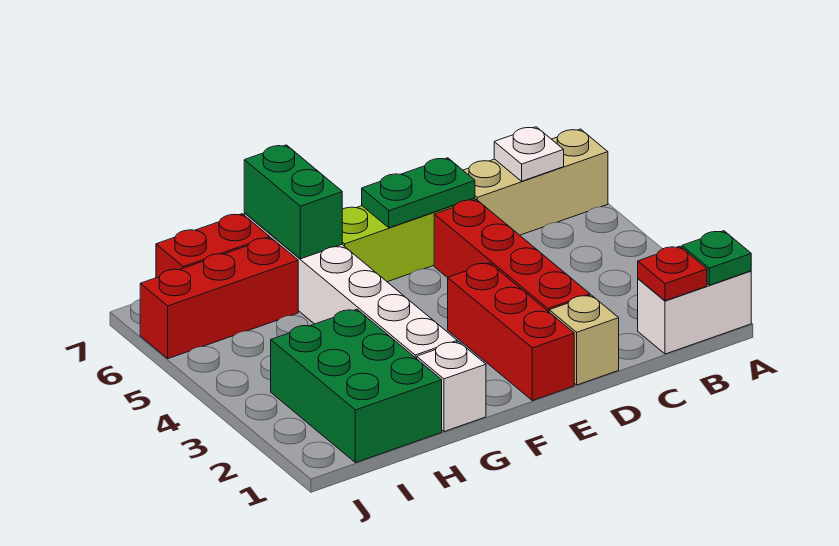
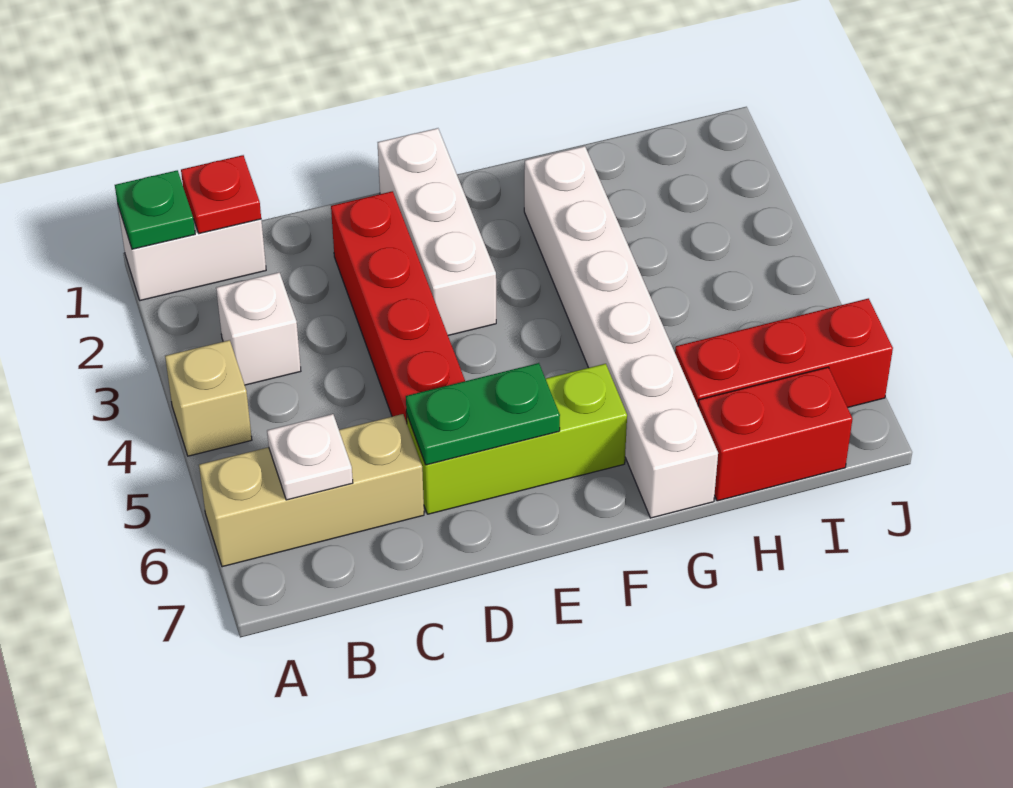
tan 1x1 brick [549,295,619,385] -> tan 1x1 brick moved to [165,340,252,456]
red 1x3 brick [448,263,574,401] -> white 1x3 brick [378,128,496,335]
white 1x1 brick [417,342,486,432] -> white 1x1 brick moved to [216,272,301,385]
green 1x2 brick [244,145,342,259] -> none
green 2x3 brick [271,309,442,463] -> none

